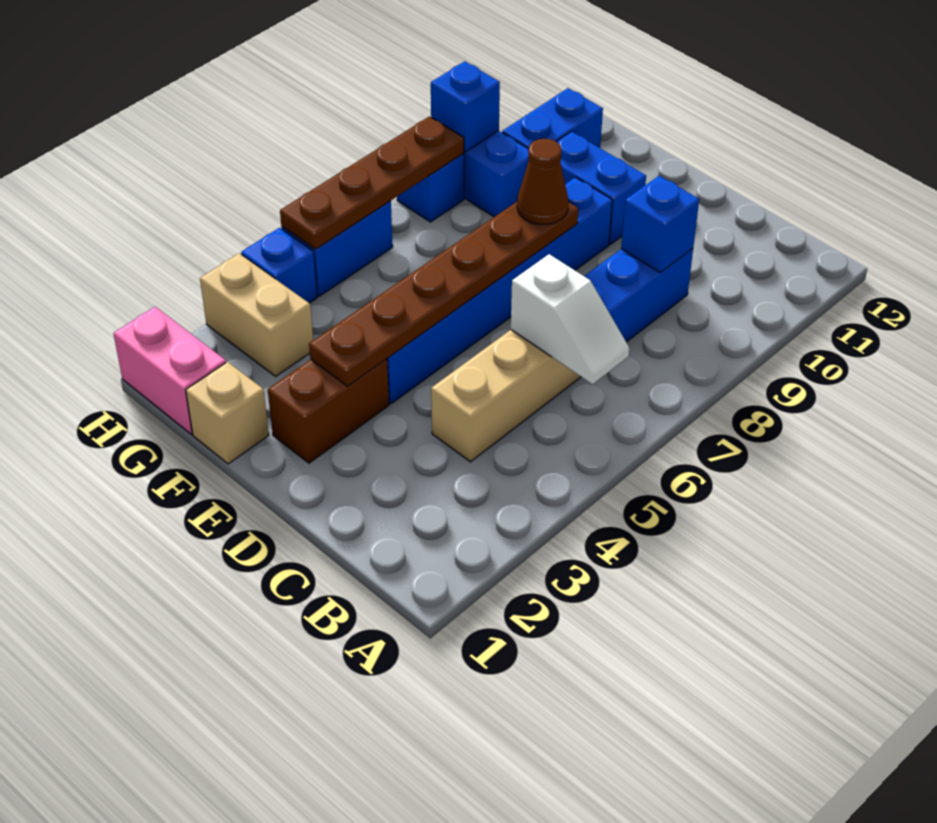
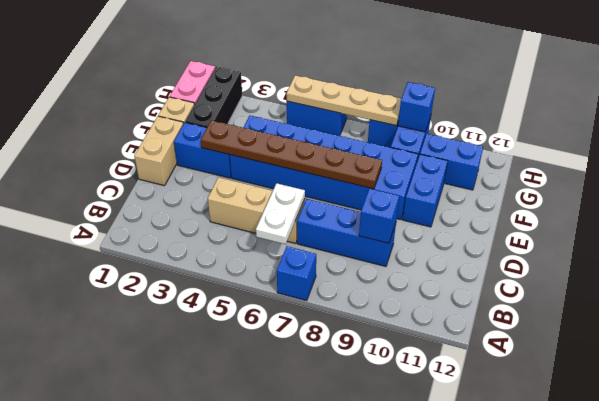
white 1x2 slope [511,254,629,384] -> white 1x2 plate [256,183,305,244]
brown 1x2 brick [268,359,389,463] -> blue 1x2 brick [174,123,231,178]
blue 1x6 brick [387,177,612,404] -> blue 2x6 brick [230,116,418,220]
brown 1x1 cone [517,139,568,224] -> none
none -> black 1x3 brick [185,66,242,127]
tan 1x2 brick [200,253,313,376] -> tan 1x2 brick moved to [134,116,183,186]
blue 1x1 brick [241,228,317,303] -> blue 1x1 brick moved to [277,246,316,301]
brown 1x4 plate [280,116,464,249] -> tan 1x4 plate [286,75,401,126]

